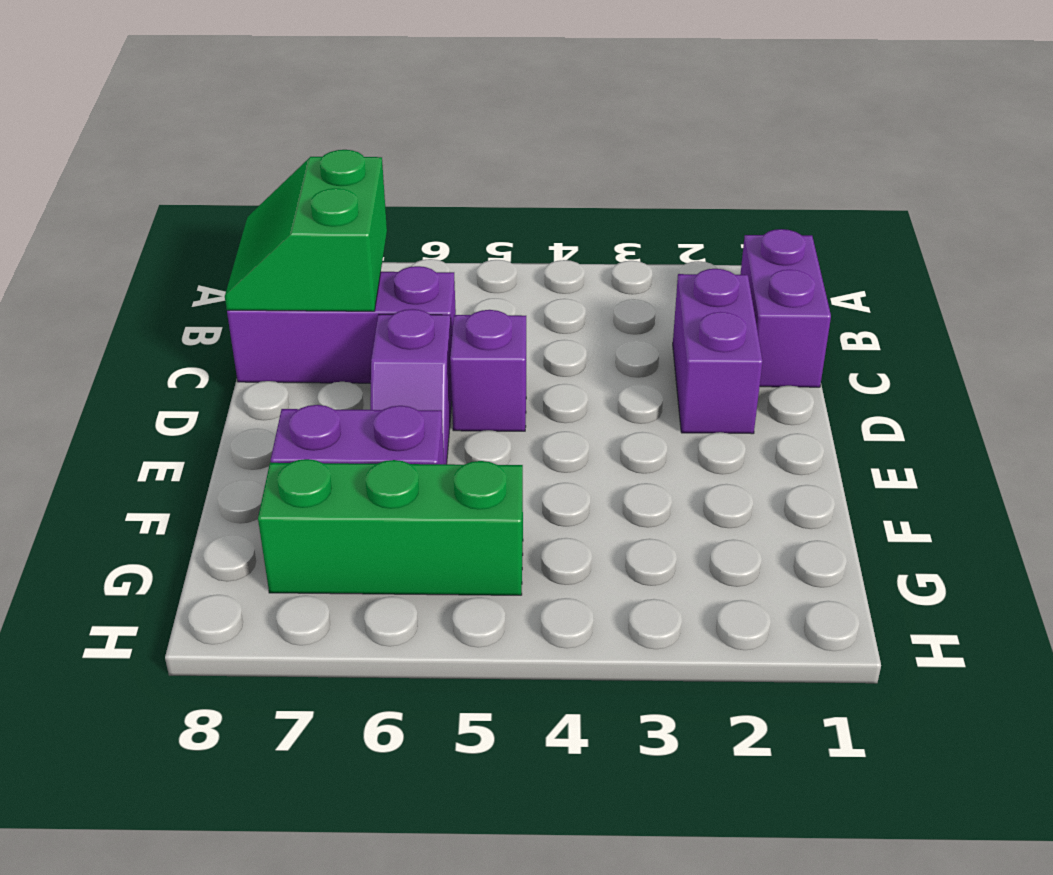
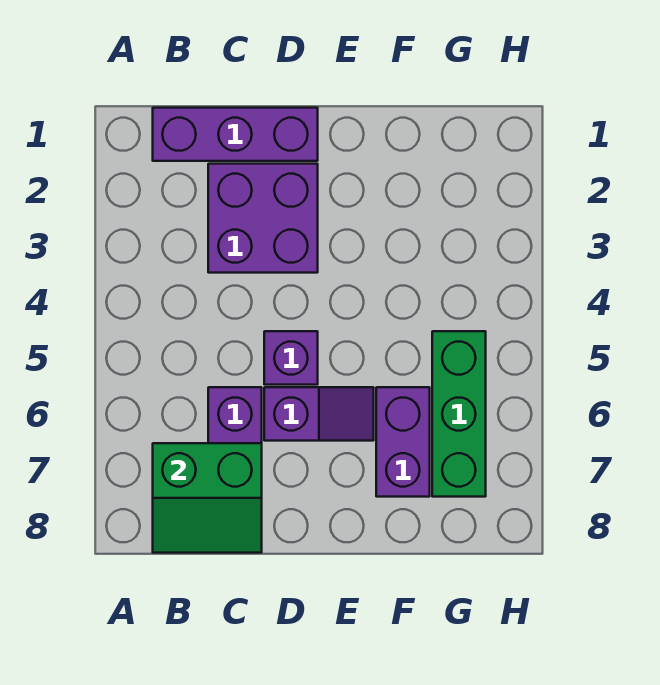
purple 1x2 brick [740,229,831,387] -> purple 1x3 brick [153,108,318,161]
purple 1x2 brick [673,269,763,434] -> purple 2x2 brick [208,164,318,273]

